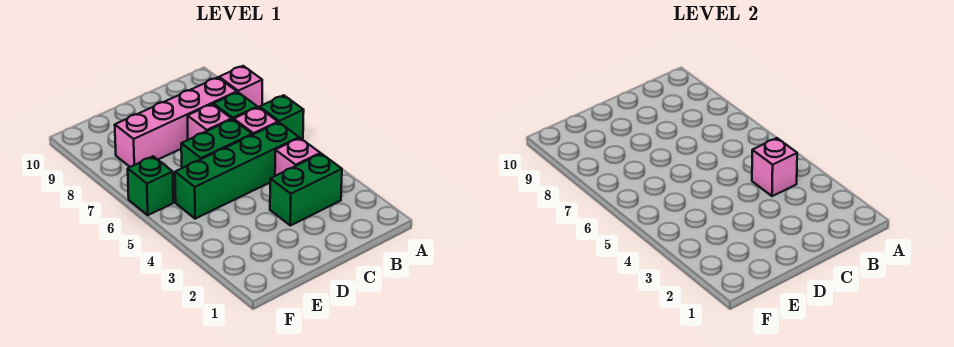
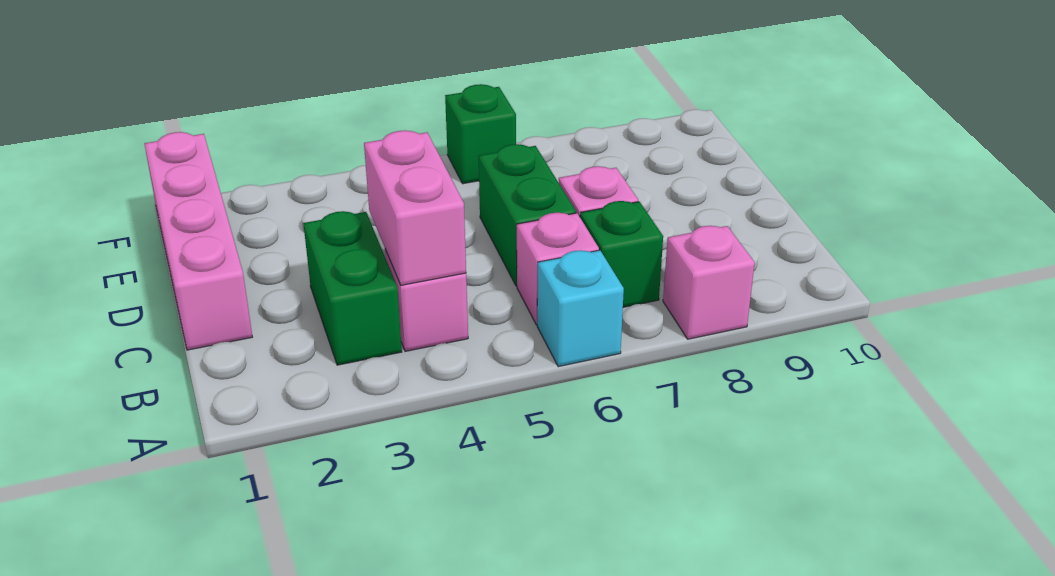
green 1x1 brick [260,95,304,140] -> cyan 1x1 brick [537,250,624,367]
pink 1x1 brick [752,138,797,196] -> pink 1x2 brick [364,130,466,285]
green 1x4 brick [175,123,299,219] -> none
pink 1x4 brick [115,77,237,167] -> pink 1x4 brick moved to [144,132,252,350]

